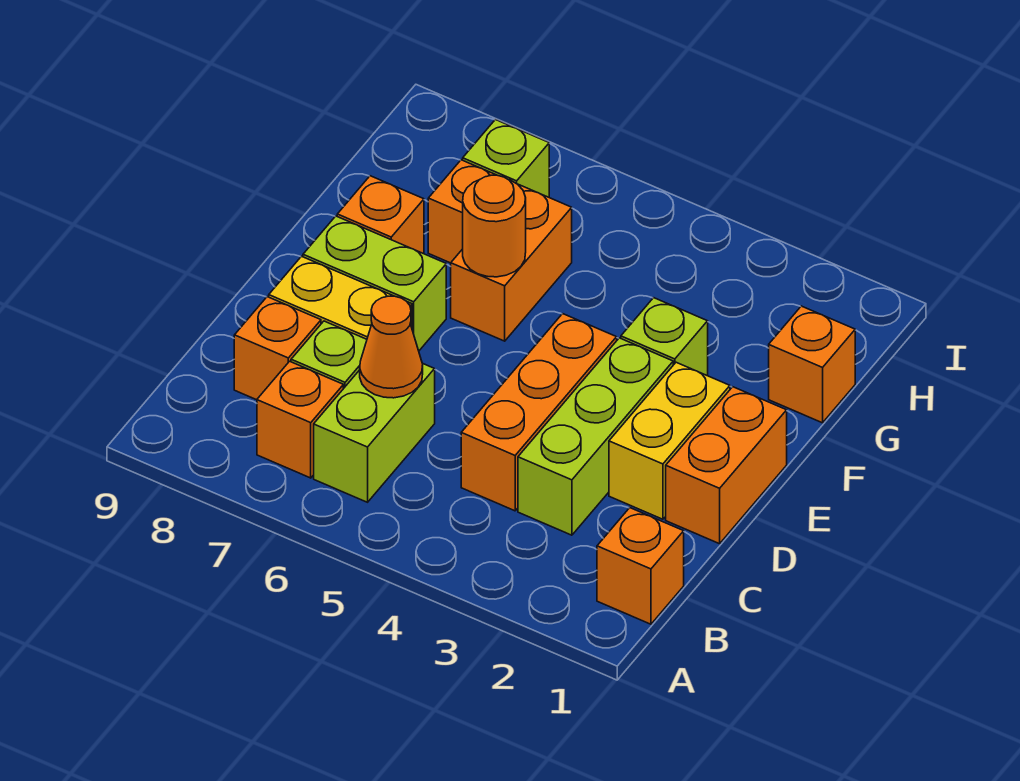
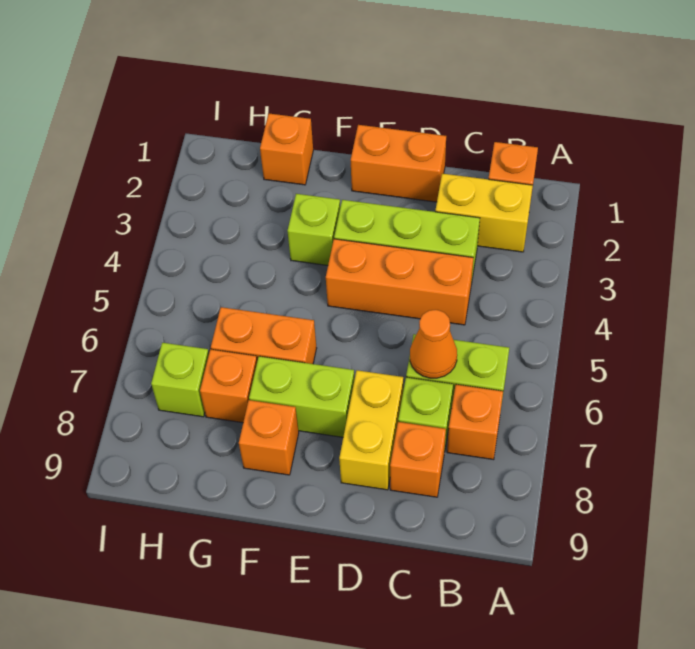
yellow 1x2 brick [609,362,730,519] -> yellow 1x2 brick moved to [435,174,533,252]
lime 1x2 brick [303,216,446,351] -> lime 1x2 brick turned to [249,356,355,437]
orange 1x1 round brick [463,175,526,277] -> none

